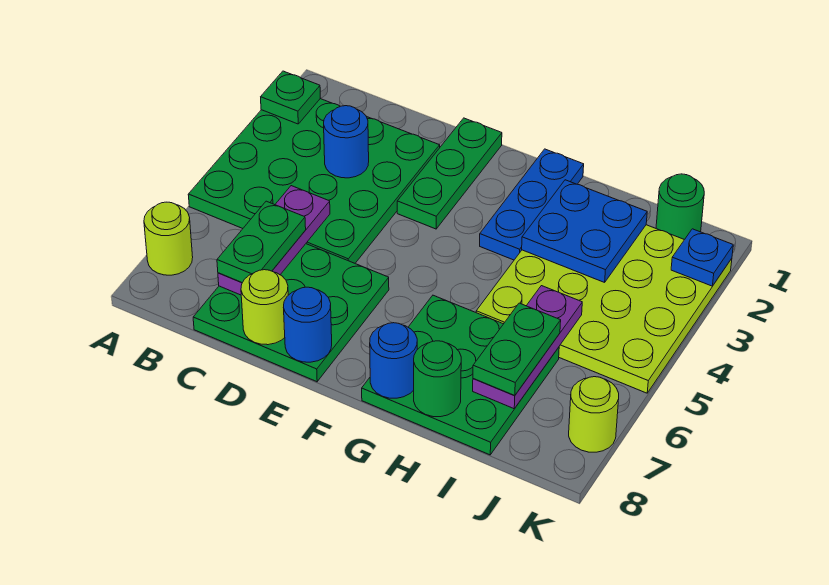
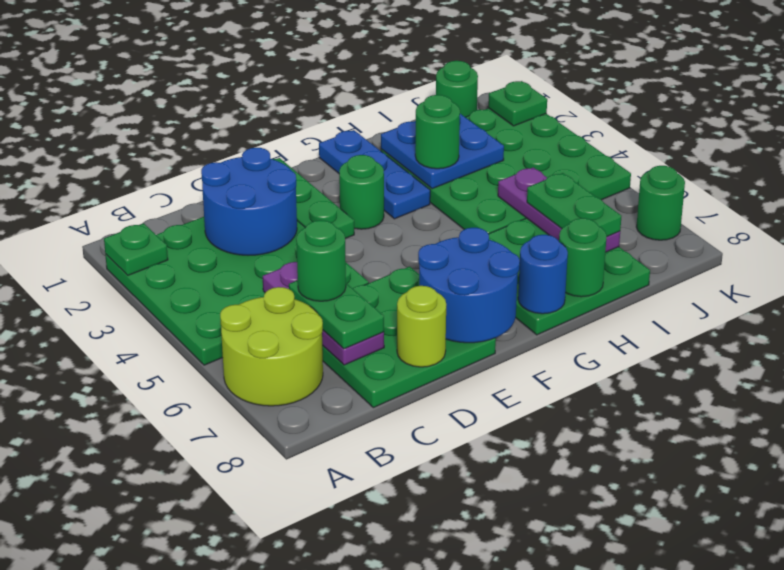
lime 1x1 round brick [144,202,193,275] -> lime 2x2 round brick [220,287,323,406]
blue 1x1 round brick [324,106,369,178] -> blue 2x2 round brick [201,148,297,255]
none -> green 1x1 round brick [296,220,346,301]
blue 1x1 round brick [283,287,332,362] -> blue 2x2 round brick [418,228,520,343]
none -> green 1x1 round brick [339,155,384,229]
lime 4x4 plate [476,225,732,393] -> green 4x4 plate [381,108,631,234]
none -> green 1x1 round brick [415,95,460,169]
blue 1x1 plate [671,229,733,286] -> green 1x1 plate [488,81,547,126]
lime 1x1 round brick [569,377,619,452] -> green 1x1 round brick [636,166,685,240]

